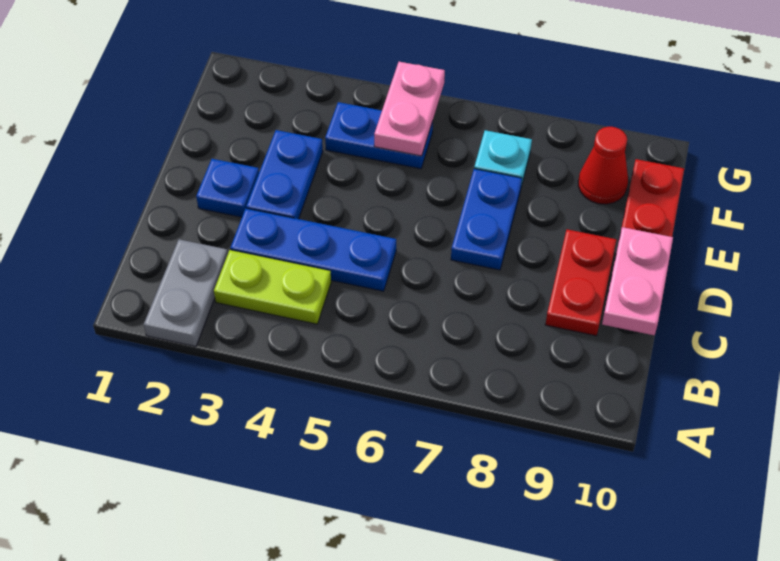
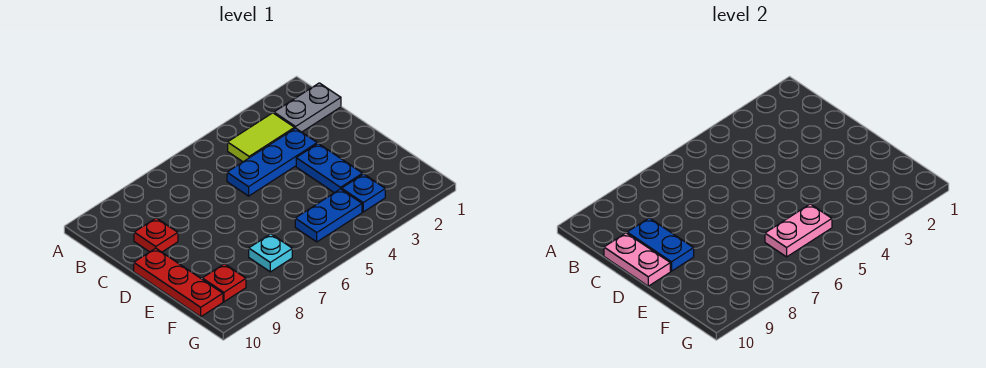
grey 1x2 plate [144,239,228,347] -> grey 1x2 plate turned to [274,83,341,132]
lime 1x2 plate [214,250,331,324] -> lime 1x2 tile [228,113,294,162]
red 1x2 plate [545,229,616,336] -> red 1x1 plate [134,218,178,252]
blue 1x1 plate [196,159,259,217] -> blue 1x1 plate moved to [342,174,385,212]
blue 1x2 plate [451,169,522,270] -> blue 1x2 plate moved to [627,218,694,271]
pink 1x2 plate [374,62,445,156] -> pink 1x2 plate turned to [765,204,832,257]
red 1x1 cone [578,127,628,204] -> red 1x1 plate [202,264,246,302]

